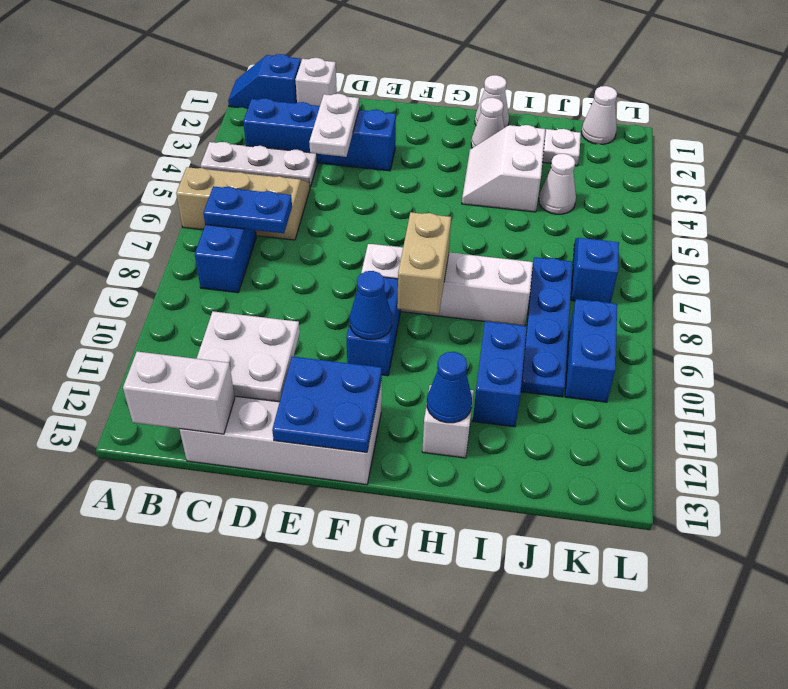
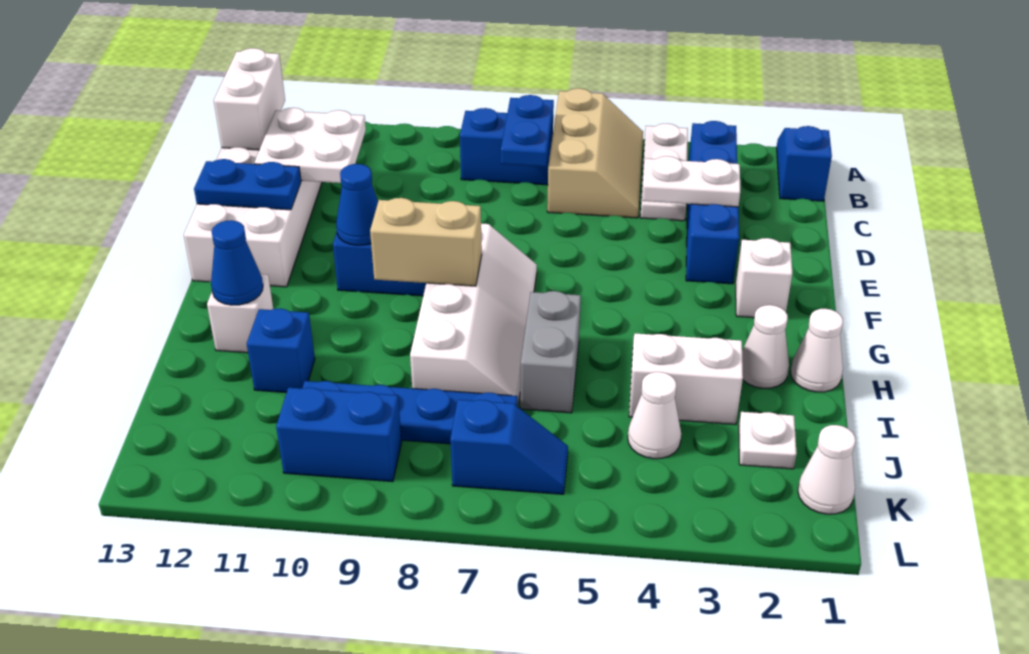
white 1x1 brick [295,58,337,106] -> white 1x1 brick moved to [736,238,792,318]
blue 2x2 plate [272,357,382,452] -> blue 1x2 plate [194,159,301,210]
none -> grey 1x2 brick [520,291,581,413]
blue 1x2 brick [473,321,527,427] -> blue 1x1 brick [247,308,315,393]

